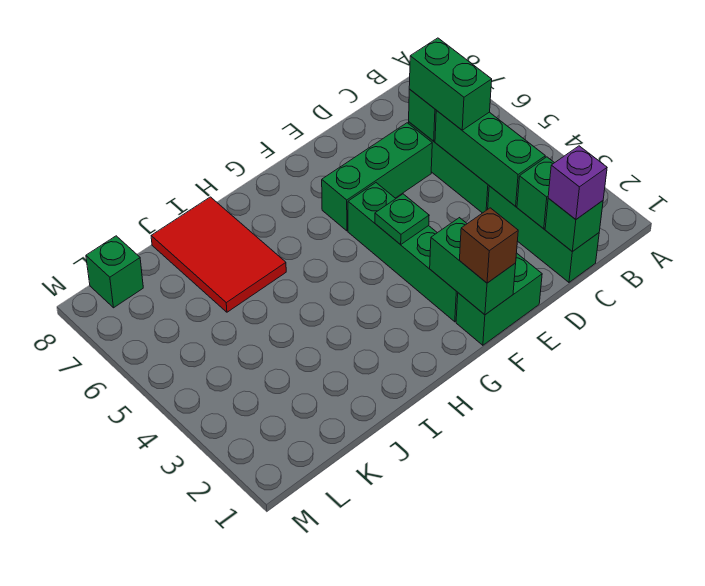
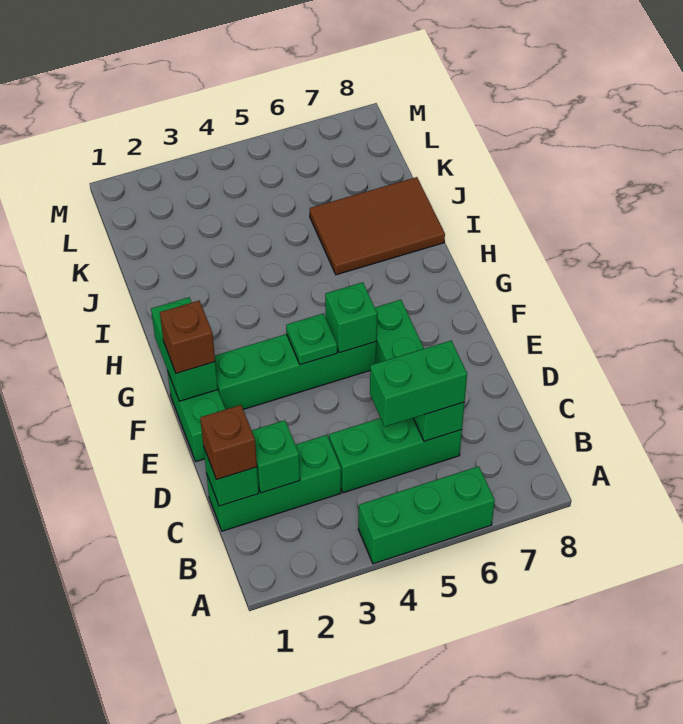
purple 1x1 brick [548,146,607,219] -> brown 1x1 brick [200,405,257,480]
green 1x3 brick [435,111,545,206] -> green 1x3 brick moved to [358,466,495,564]
green 1x2 brick [430,218,516,315] -> green 1x2 brick turned to [151,297,218,401]
red 2x3 tile [151,197,286,312] -> brown 2x3 tile [310,177,445,275]
green 1x1 brick [86,236,143,308] -> green 1x1 brick moved to [325,282,377,353]

